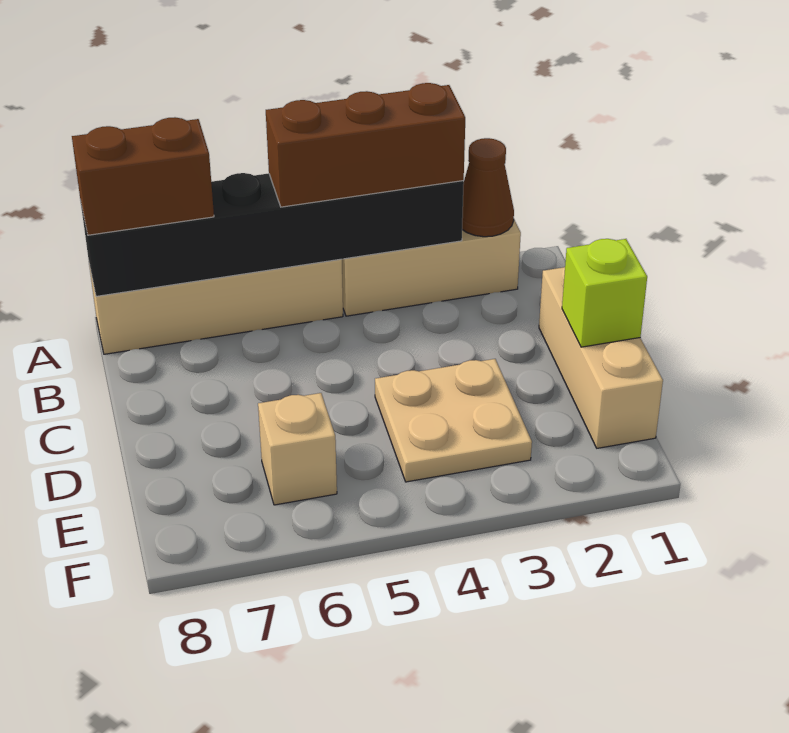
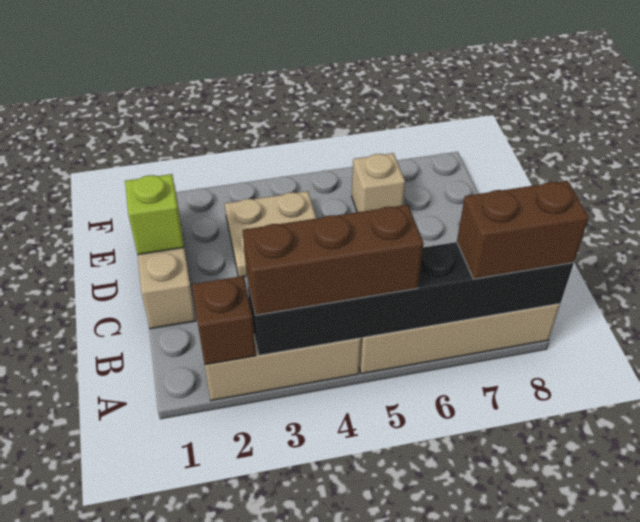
brown 1x1 cone [462,138,514,237] -> brown 1x1 brick [192,276,256,365]

